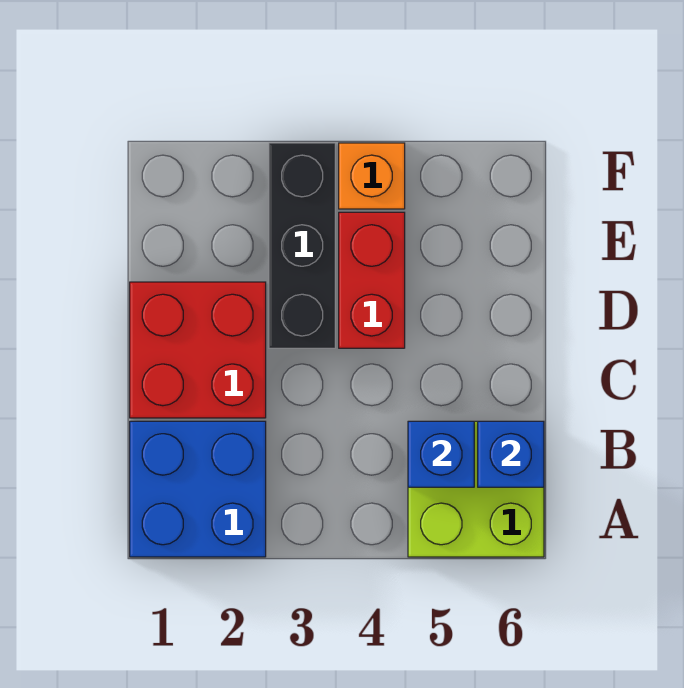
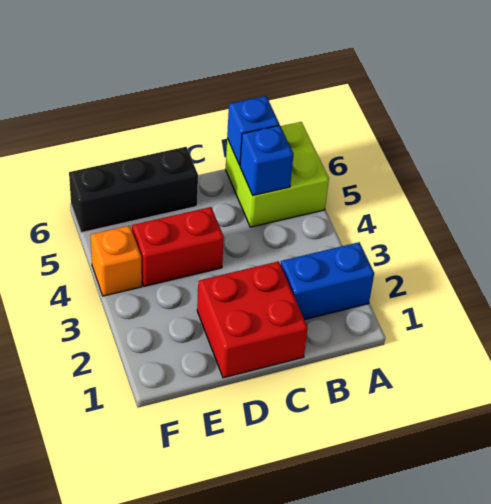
blue 2x2 brick [130,421,266,557] -> blue 1x2 brick [281,242,374,320]
black 1x3 brick [269,143,335,348] -> black 1x3 brick moved to [69,147,198,233]

